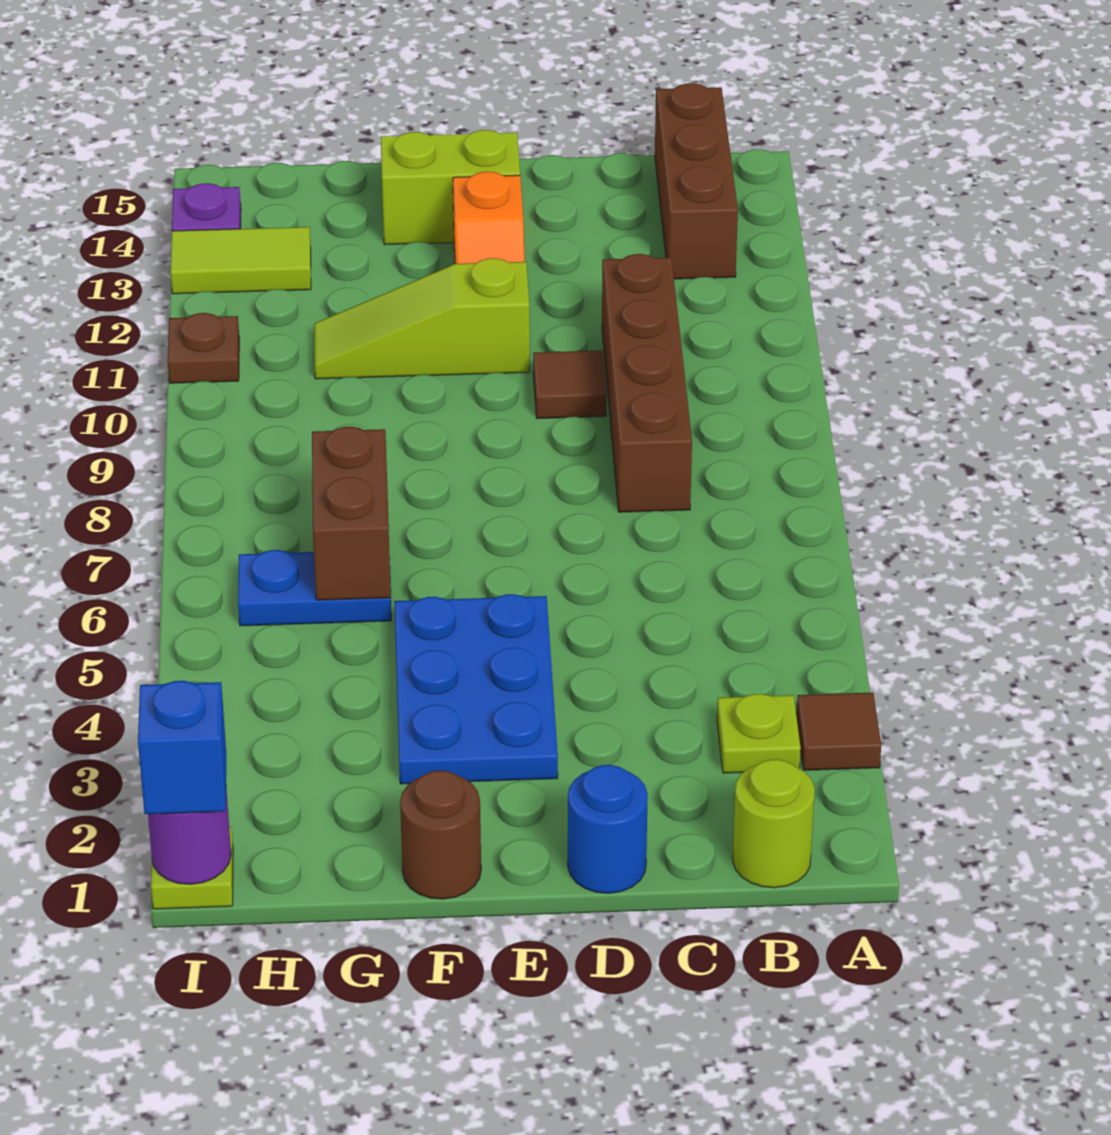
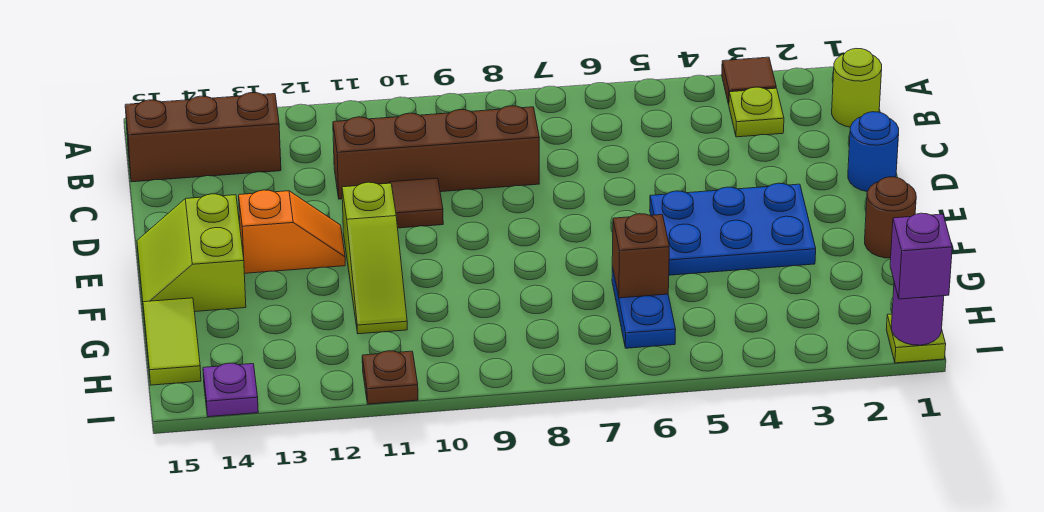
brown 1x2 brick [312,427,391,600] -> brown 1x1 brick [612,214,669,298]
lime 1x2 tile [171,227,311,294] -> lime 1x2 tile moved to [143,298,201,385]
blue 1x1 brick [138,681,226,814] -> purple 1x1 brick [890,213,952,299]

